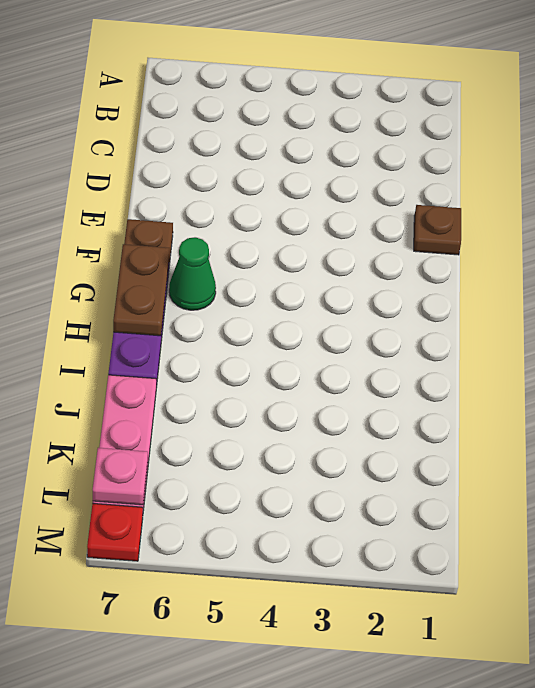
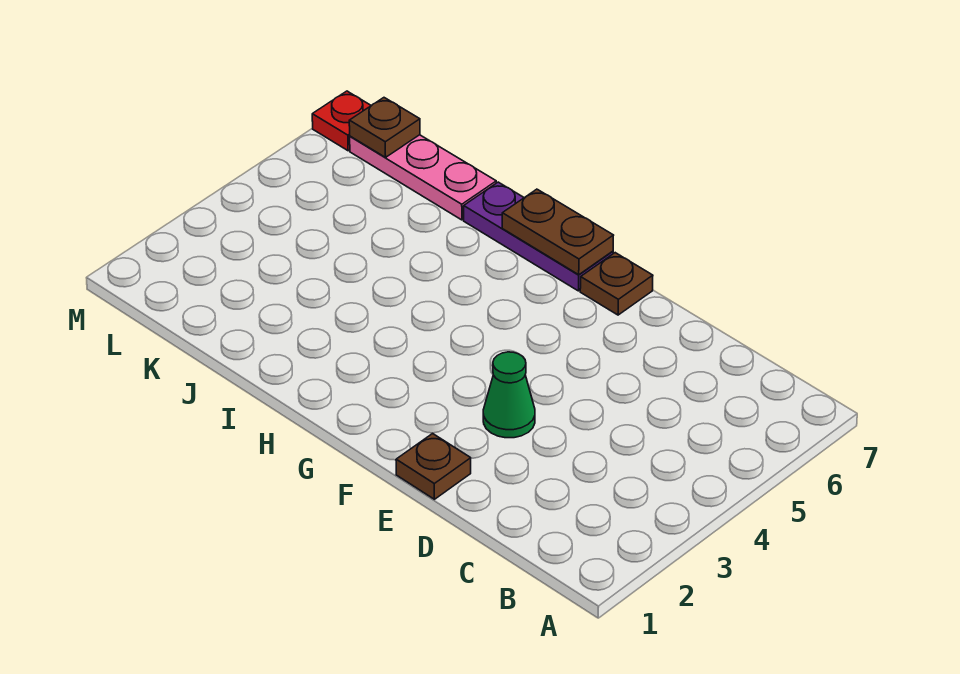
green 1x1 cone [169,237,216,310] -> green 1x1 cone moved to [483,352,535,438]
pink 1x1 plate [93,448,148,505] -> brown 1x1 plate [349,98,420,157]

